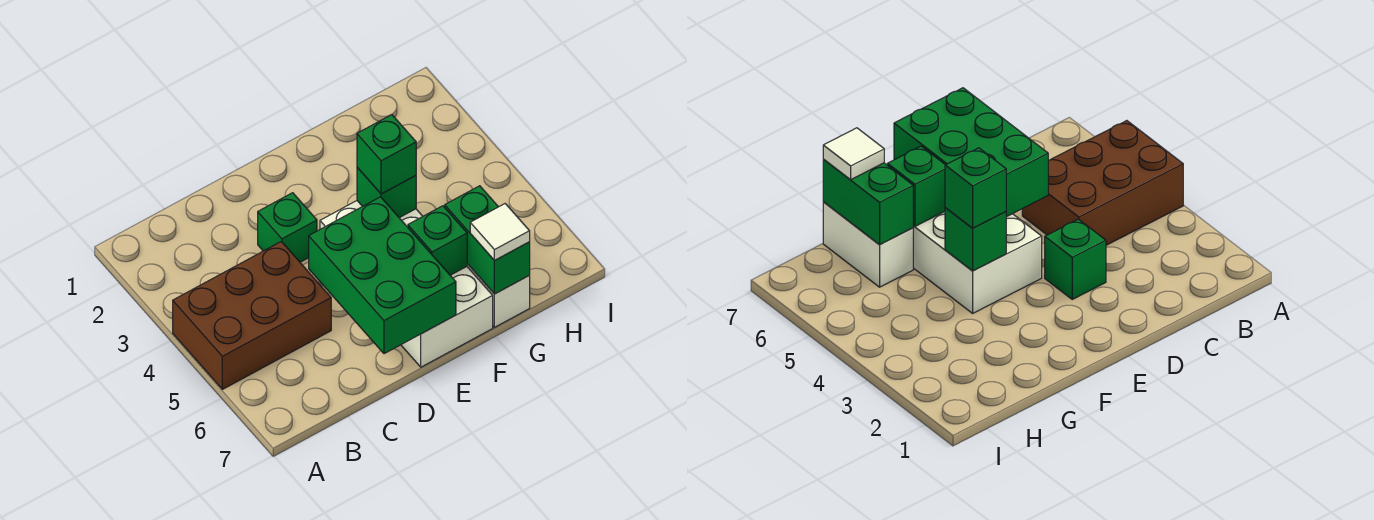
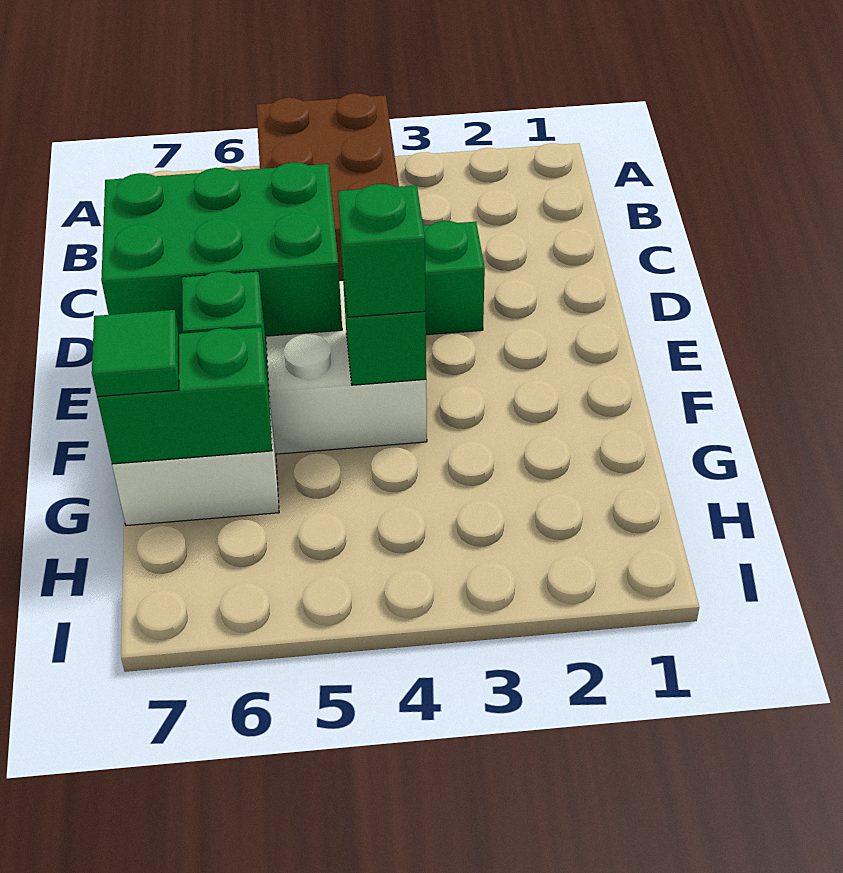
white 1x1 tile [470,204,530,261] -> green 1x1 tile [92,310,179,397]

